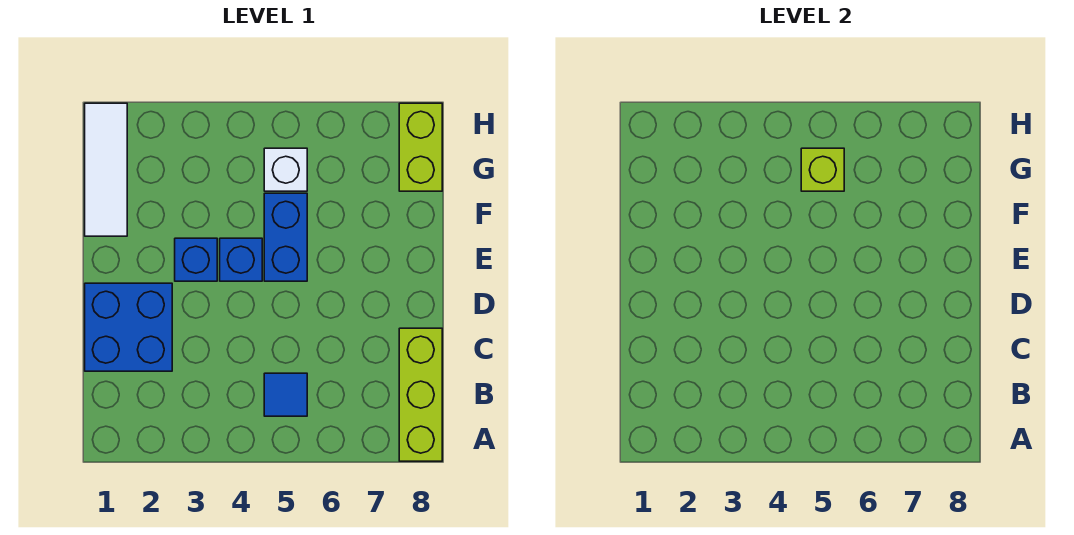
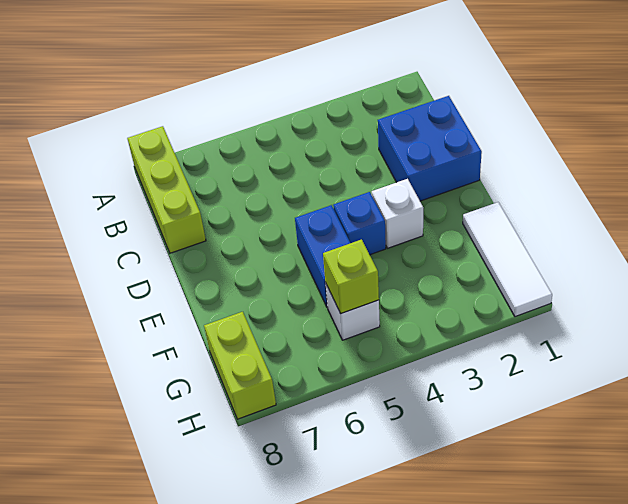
blue 1x1 tile [264,373,307,416] -> none
blue 1x1 brick [175,238,217,281] -> white 1x1 brick [372,179,423,248]

